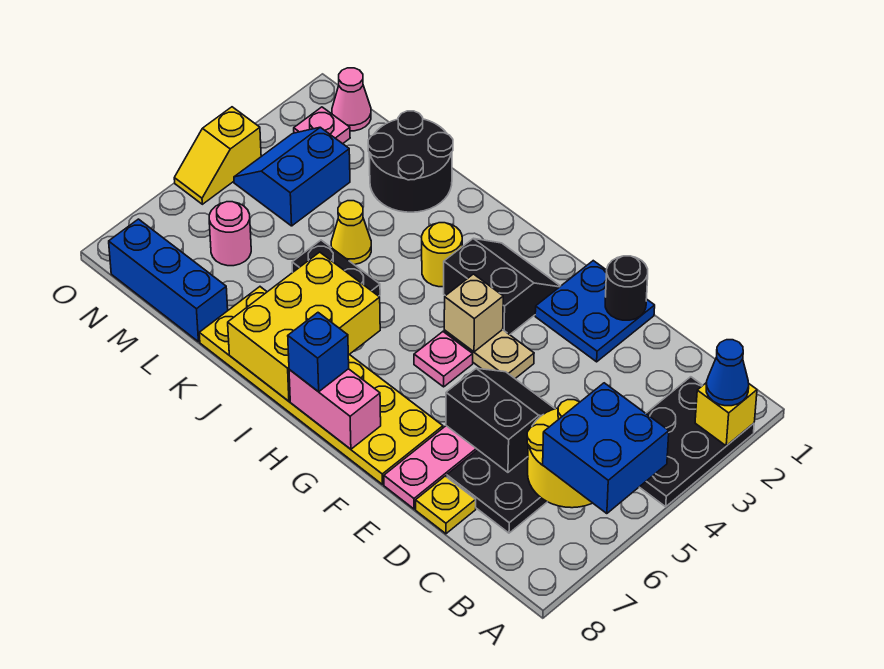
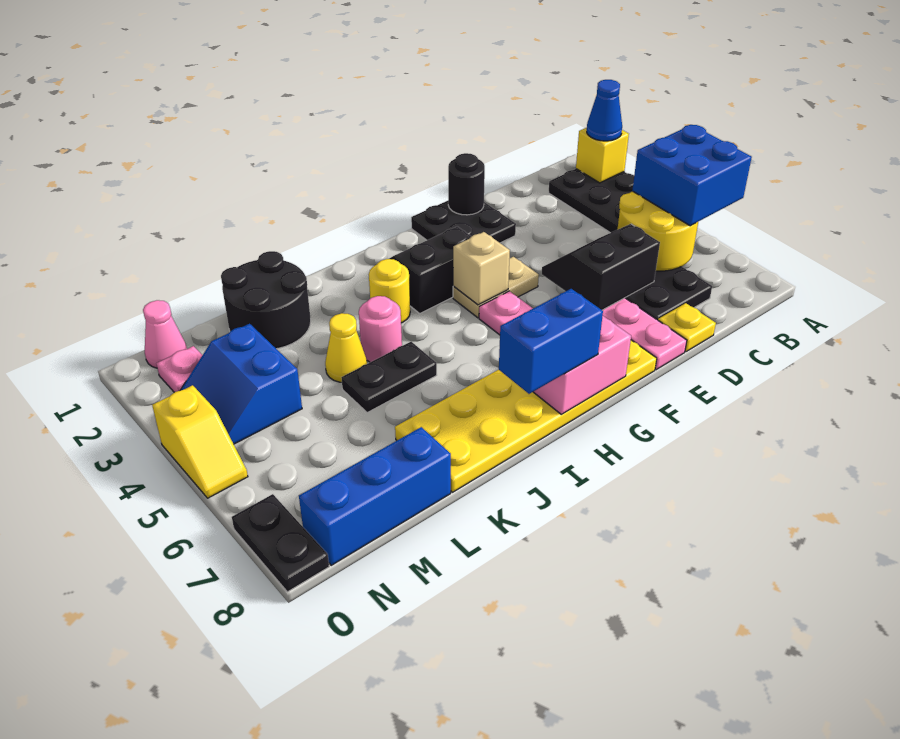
blue 2x2 plate [535,261,655,362] -> black 2x2 plate [411,201,516,243]
blue 1x1 brick [288,313,349,392] -> blue 1x2 brick [499,289,603,394]
yellow 2x3 brick [228,252,380,401] -> none
pink 1x1 round brick [209,202,251,266] -> pink 1x1 round brick moved to [359,296,402,362]
none -> black 1x2 plate [232,494,329,592]

